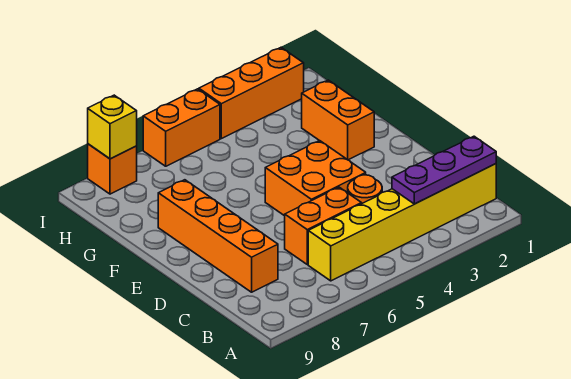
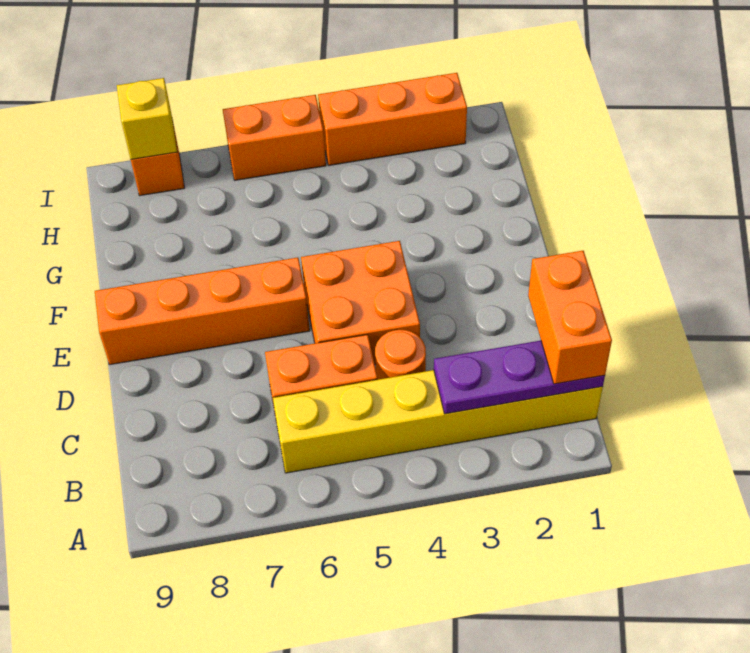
orange 1x4 brick [158,180,278,292] -> orange 1x4 brick turned to [95,257,310,365]
orange 1x2 brick [302,80,374,160] -> orange 1x2 brick moved to [528,251,612,384]

